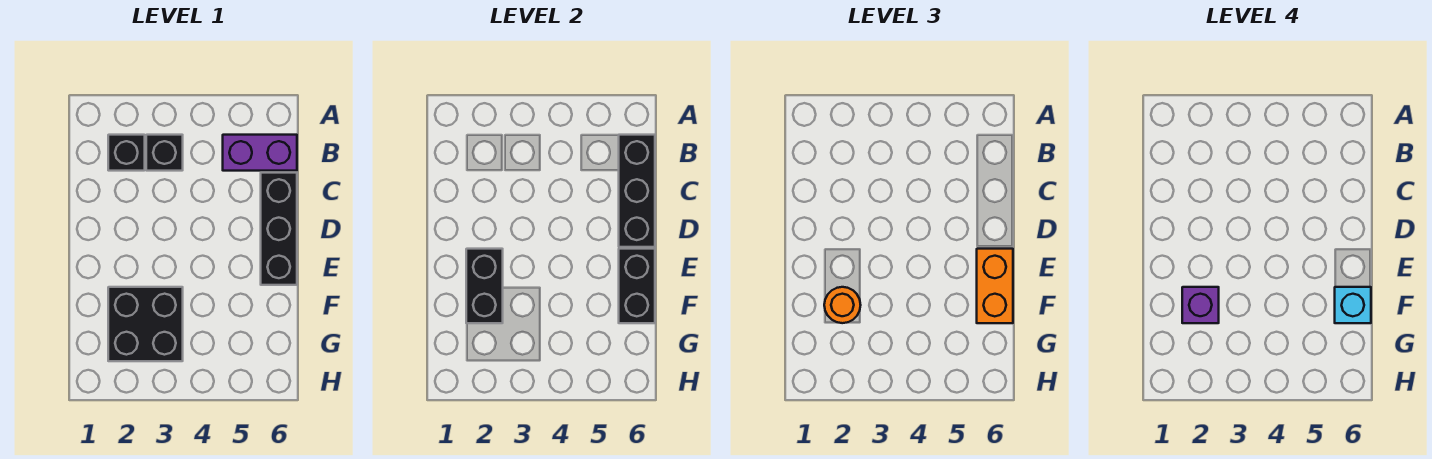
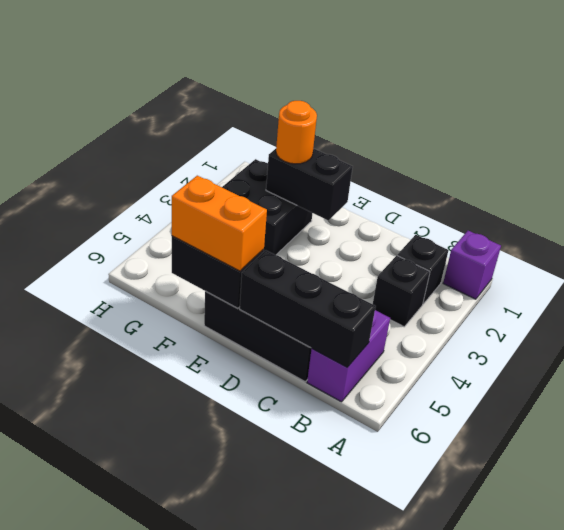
purple 1x1 brick [1182,287,1219,323] -> purple 1x1 brick moved to [443,231,501,299]
cyan 1x1 brick [1335,287,1371,323] -> none

